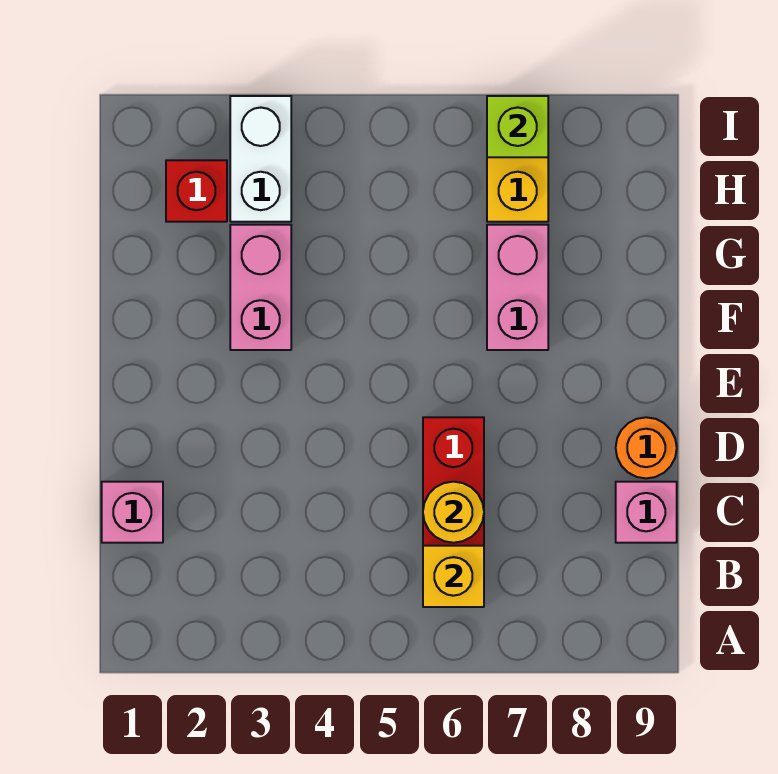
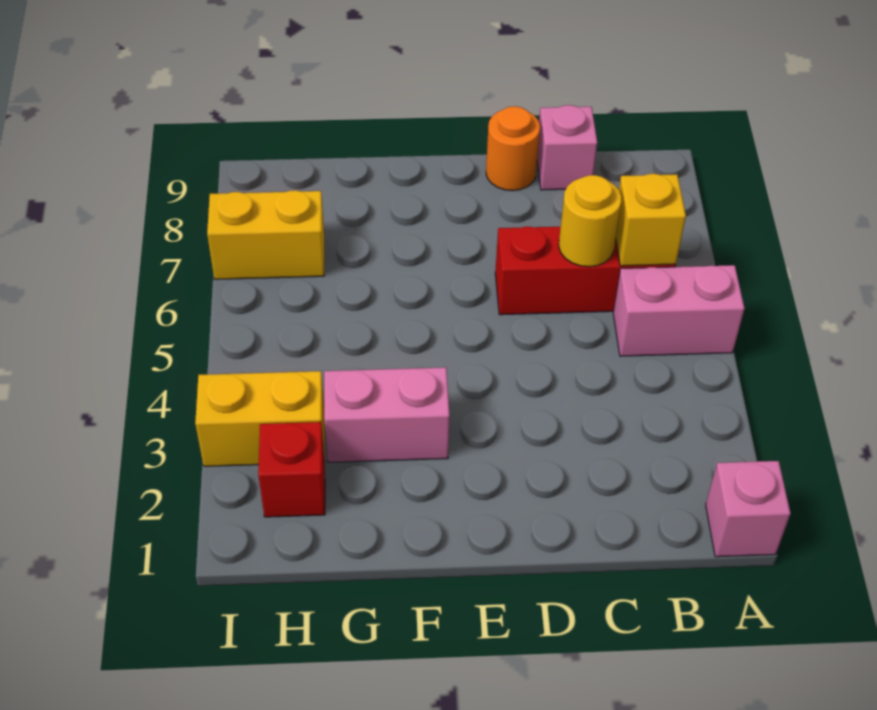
pink 1x1 brick [102,482,163,543] -> pink 1x1 brick moved to [706,461,791,557]
pink 1x2 brick [487,225,548,350] -> pink 1x2 brick moved to [613,265,745,356]
white 1x2 brick [230,96,291,222] -> yellow 1x2 brick [195,371,325,466]
lime 1x1 brick [487,96,548,157] -> none

